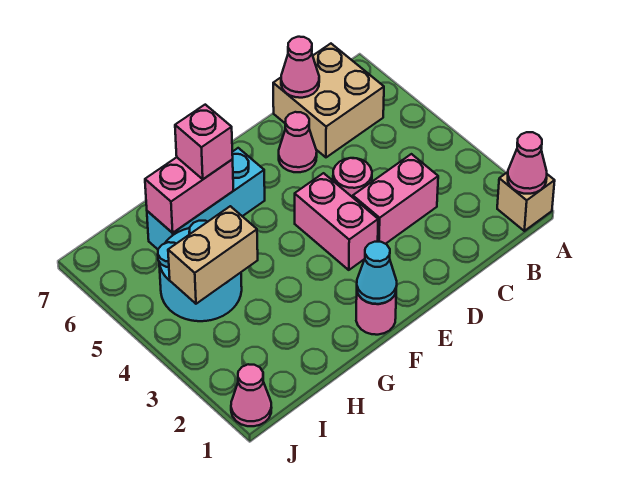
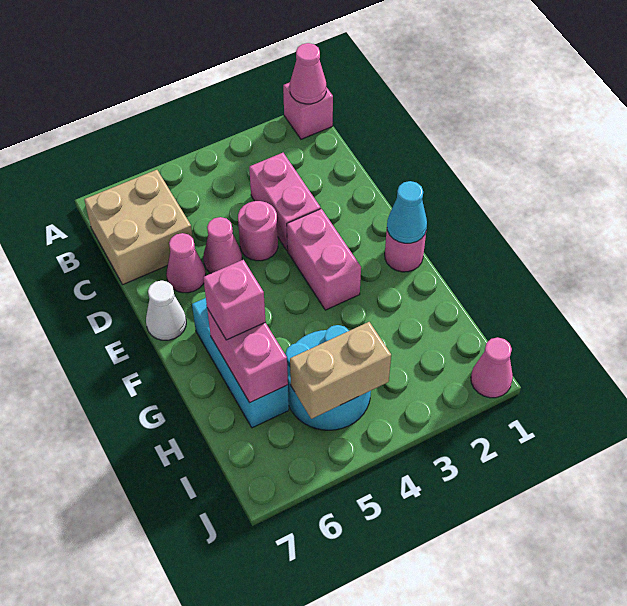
tan 1x1 brick [497,172,555,231] -> pink 1x1 brick [283,82,333,139]
pink 1x1 cone [281,37,319,98] -> pink 1x1 cone moved to [203,217,242,273]
pink 1x2 brick [295,173,378,270] -> pink 1x2 brick turned to [287,209,361,310]
none -> white 1x1 cone [146,281,186,340]
tan 1x2 brick [168,206,258,304] -> tan 1x2 brick turned to [290,322,391,419]

